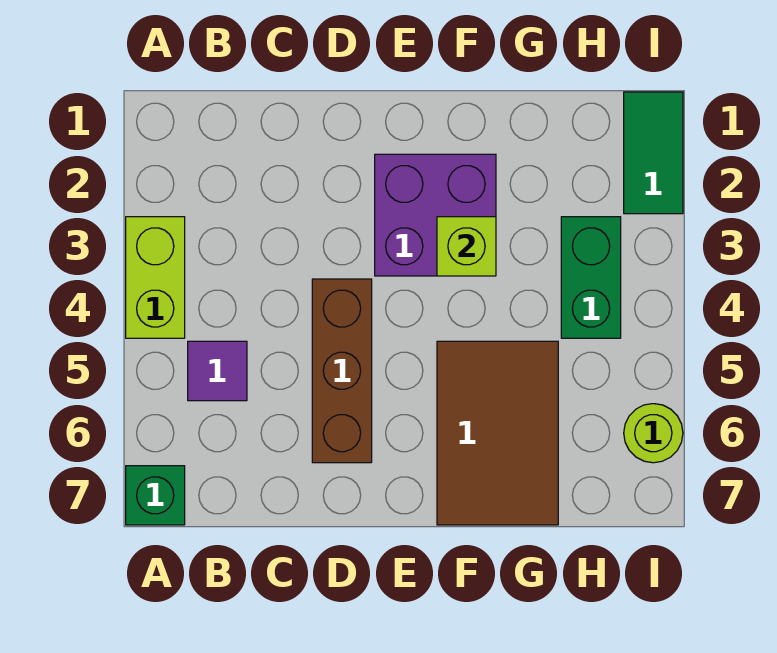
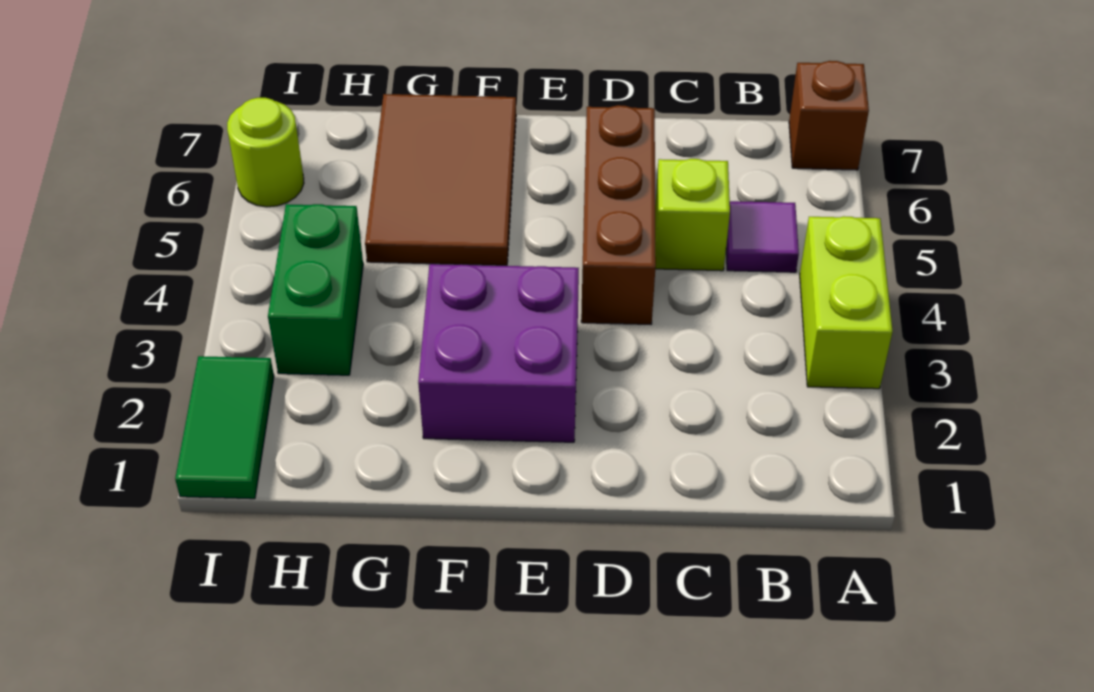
green 1x1 brick [126,466,185,525] -> brown 1x1 brick [789,61,869,170]
lime 1x1 brick [437,217,496,276] -> lime 1x1 brick moved to [655,159,730,271]

